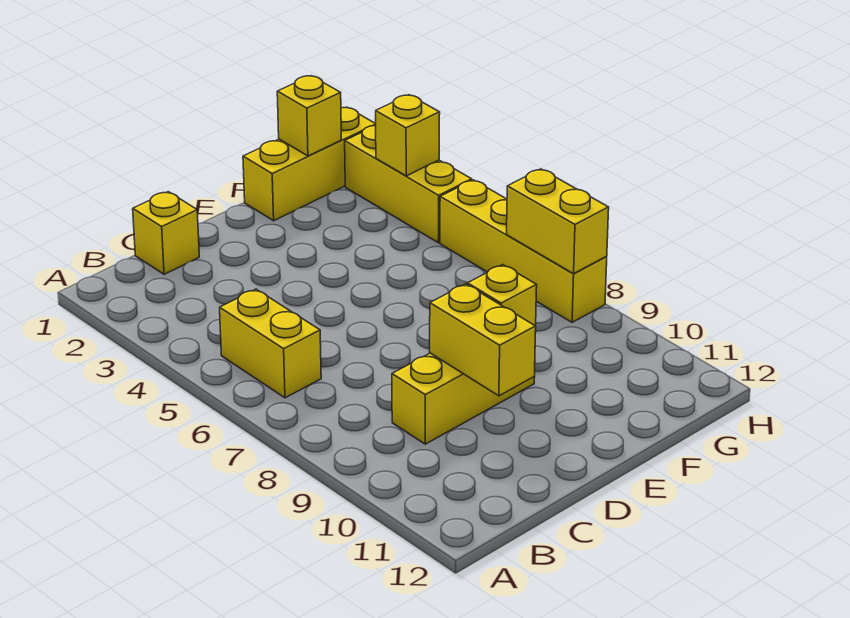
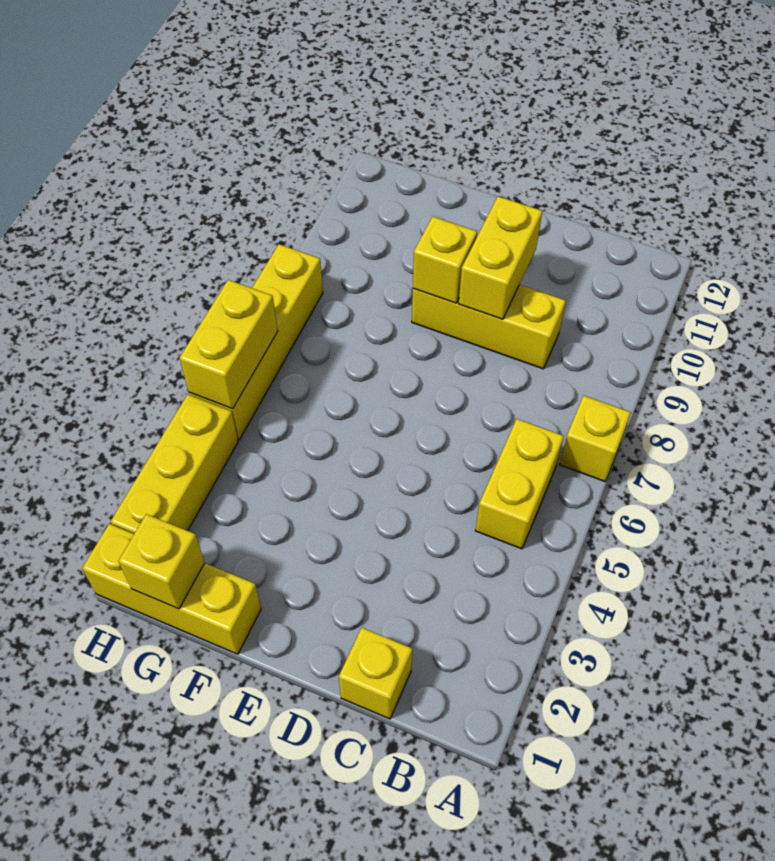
yellow 1x1 brick [376,95,440,176] -> yellow 1x1 brick moved to [560,396,631,481]
yellow 1x2 brick [507,169,609,274] -> yellow 1x2 brick moved to [180,280,278,409]

